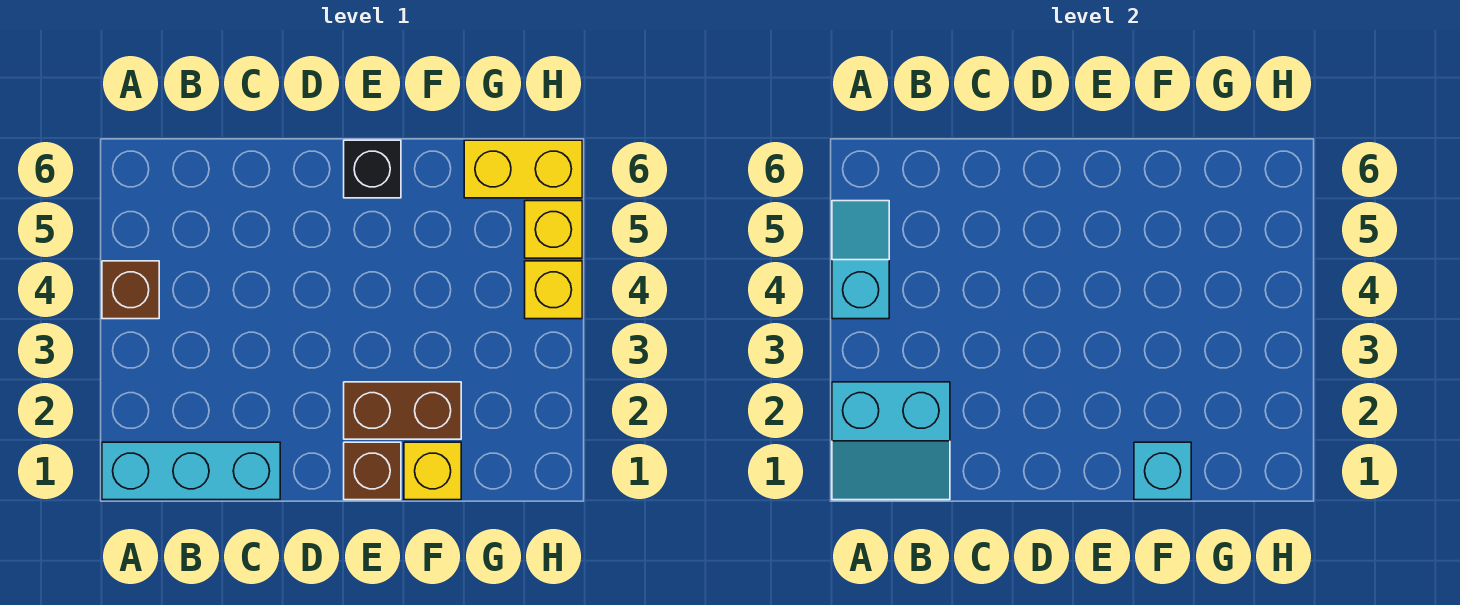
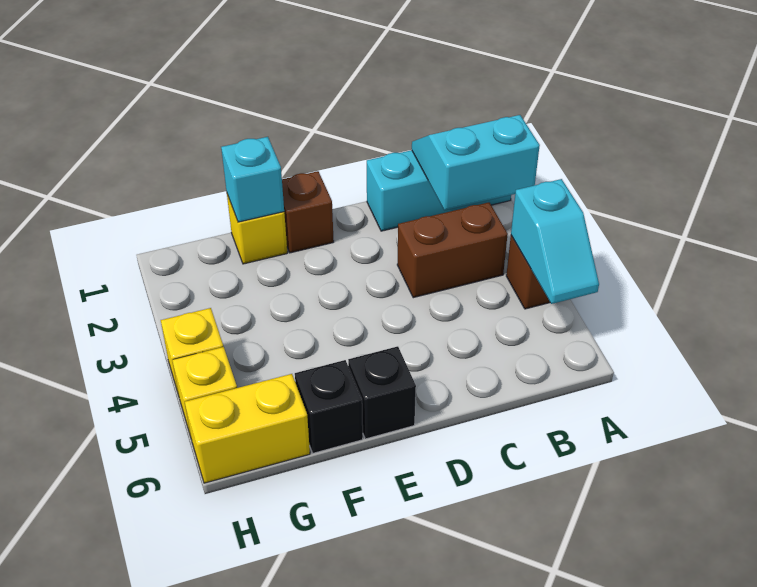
brown 1x2 brick [344,382,461,439] -> brown 1x2 brick moved to [397,202,508,298]
none -> black 1x1 brick [295,360,363,453]

